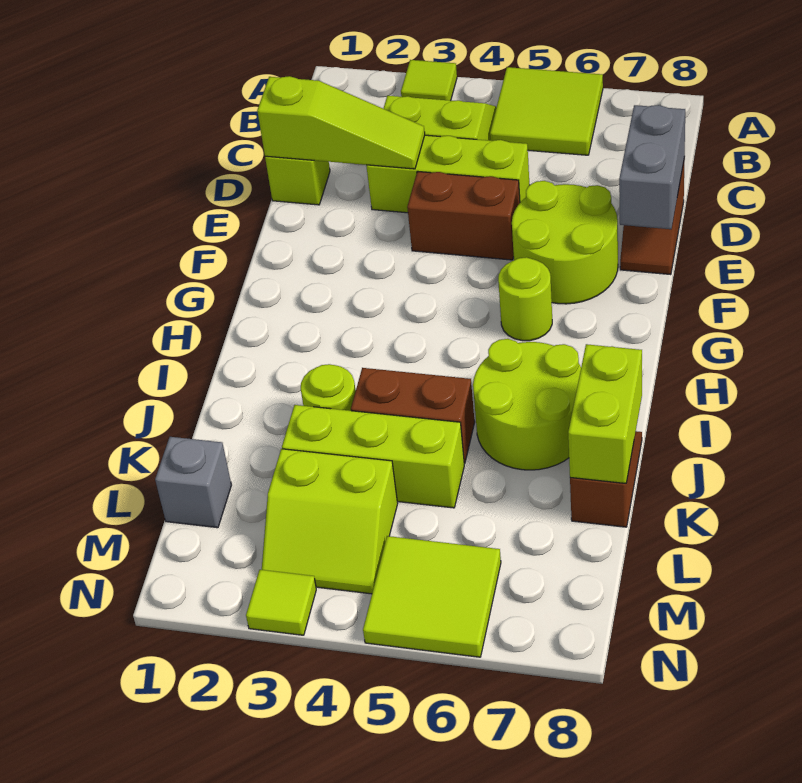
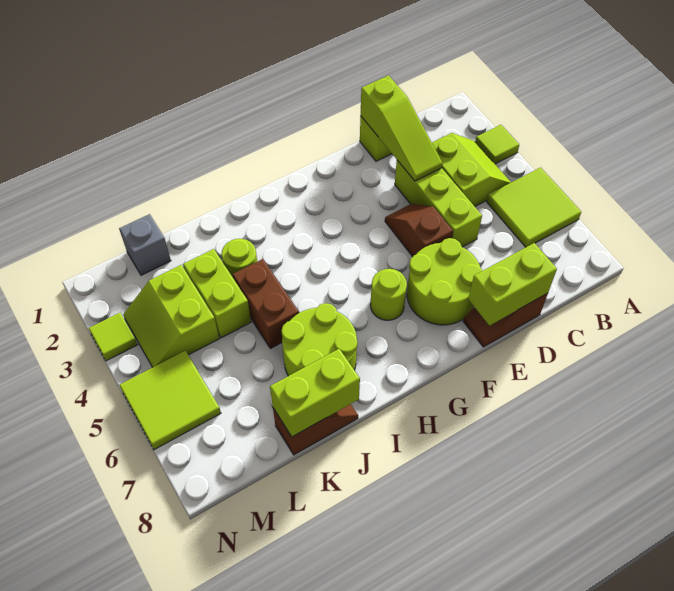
grey 1x2 brick [619,105,685,229] -> lime 1x2 brick [468,243,557,326]
brown 1x2 brick [407,171,520,260] -> brown 1x2 slope [385,204,453,257]
lime 1x3 brick [282,405,464,508] -> lime 1x2 brick [183,249,251,338]

